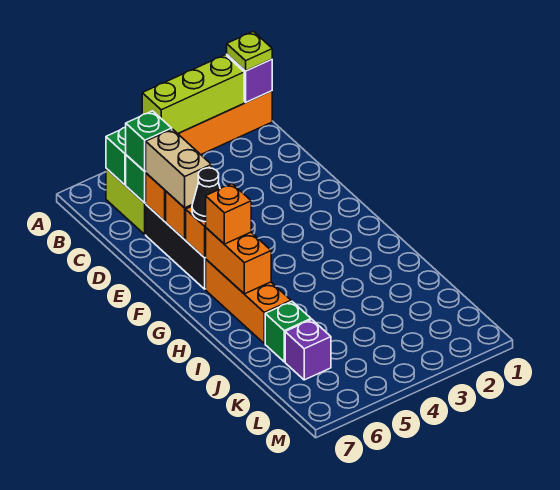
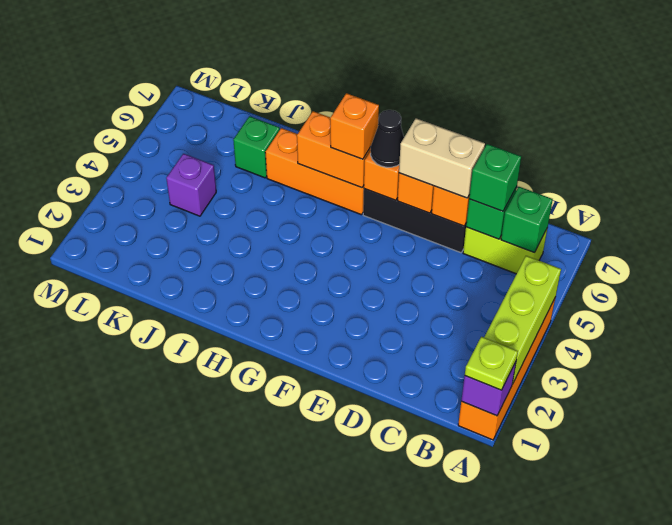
purple 1x1 brick [285,320,331,380] -> purple 1x1 brick moved to [166,154,216,216]

